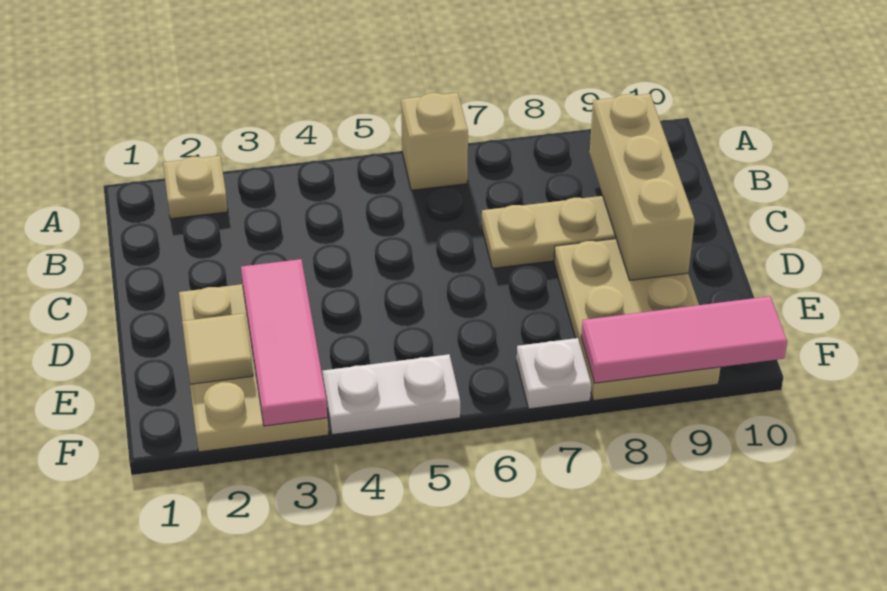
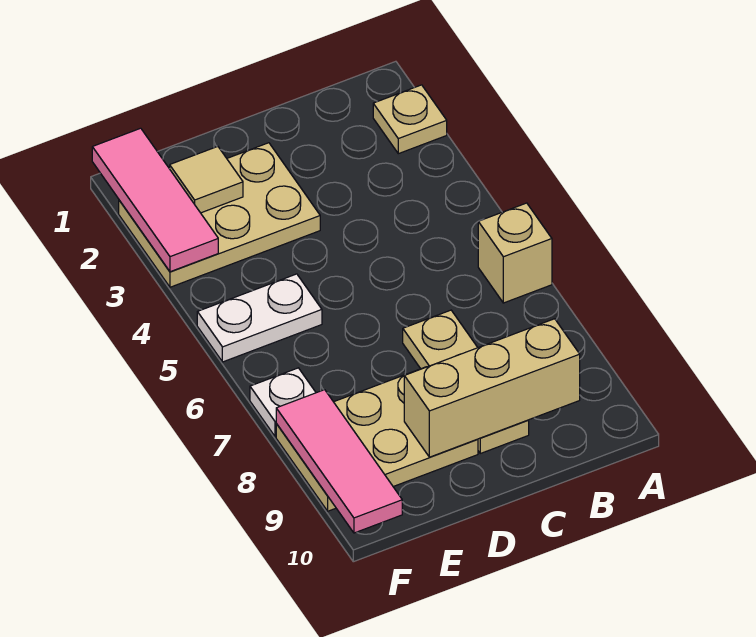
pink 1x3 tile [241,259,328,426] -> pink 1x3 tile turned to [92,128,218,272]
white 1x2 plate [323,354,460,435] -> white 1x2 plate turned to [197,274,322,362]

